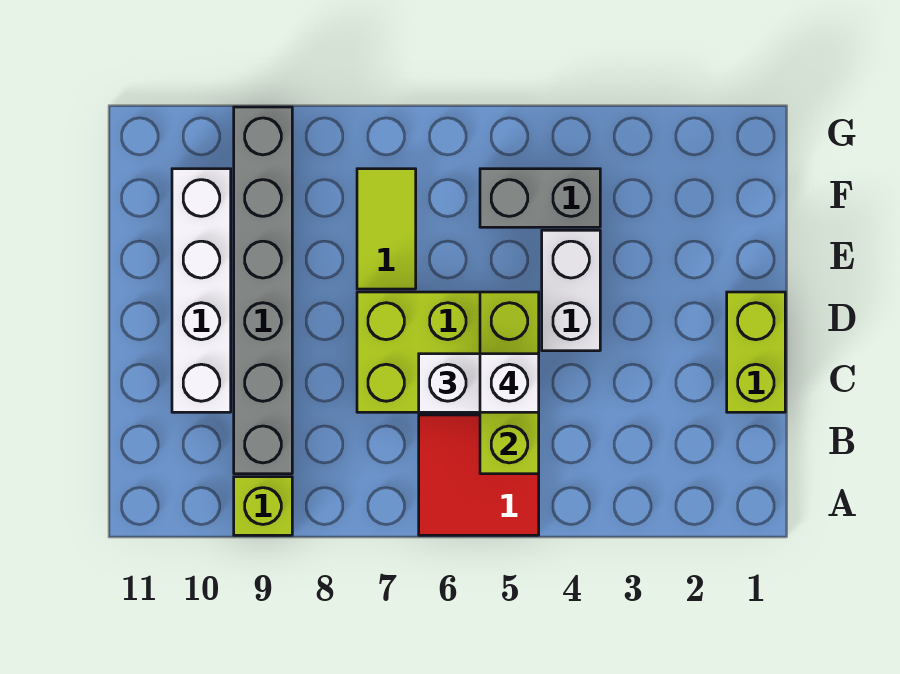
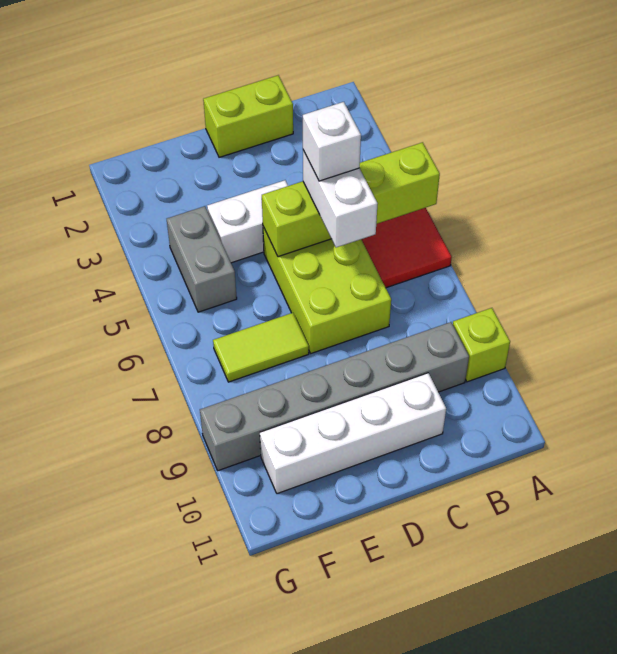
lime 1x3 brick [480,292,539,474] -> lime 1x4 brick [262,142,440,257]

